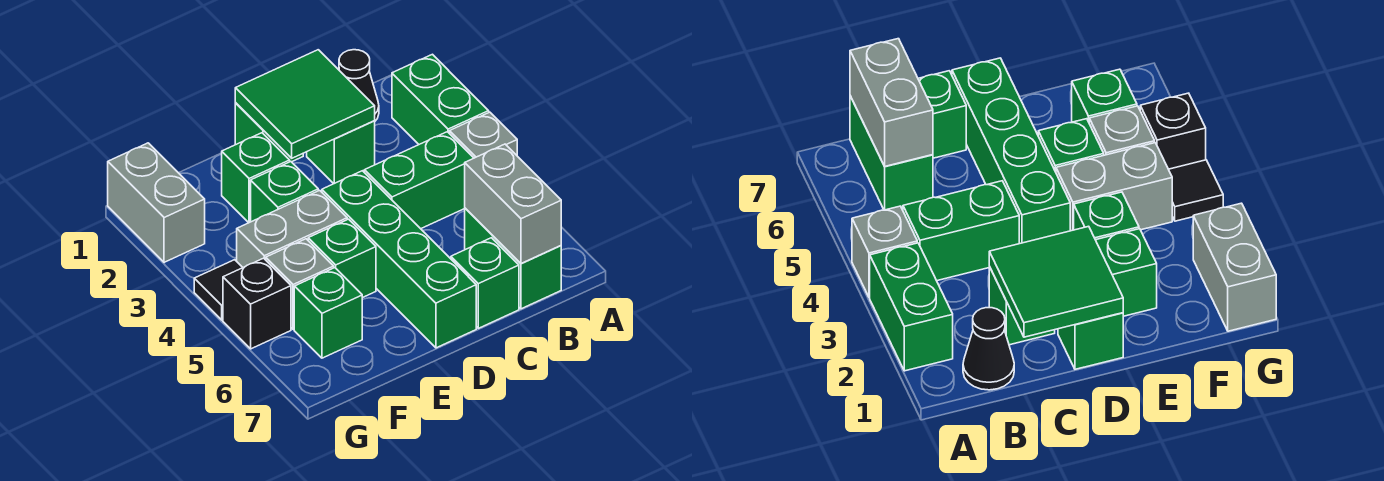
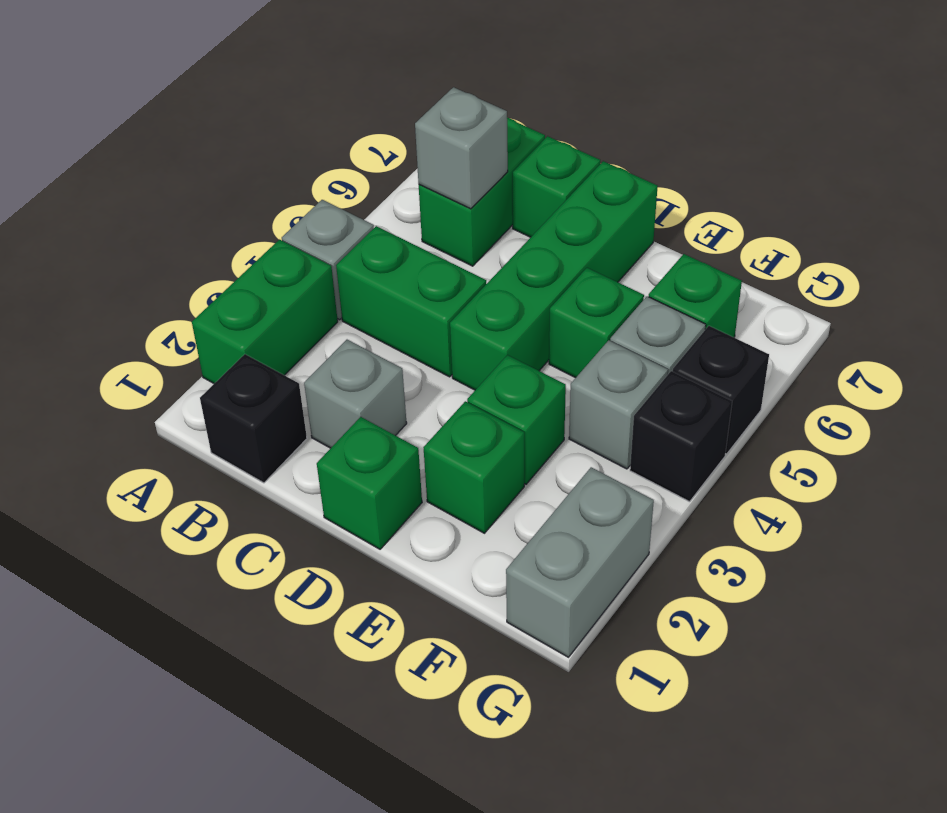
black 1x1 cone [339,50,379,121] -> black 1x1 brick [200,354,307,483]
grey 1x2 brick [465,144,561,263] -> grey 1x1 brick [415,87,508,209]
green 2x2 tile [235,50,375,158] -> none
green 1x1 brick [307,121,375,184] -> grey 1x1 brick [304,340,407,448]
grey 1x2 brick [237,190,347,267] -> grey 1x1 brick [569,340,668,469]
black 1x1 tile [194,260,243,320] -> black 1x1 brick [630,371,732,502]

